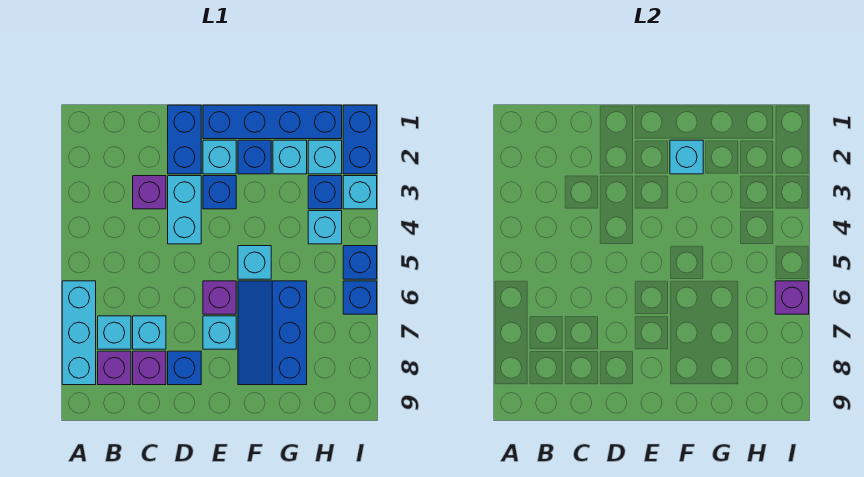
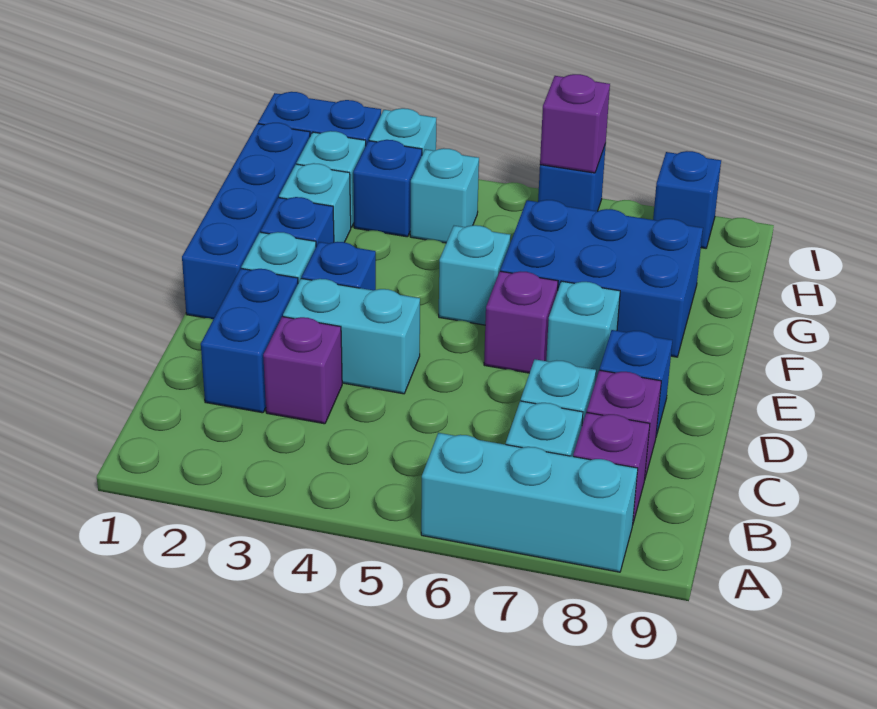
blue 1x2 brick [168,105,201,174] -> blue 1x2 brick turned to [201,268,298,413]
cyan 1x1 brick [670,140,703,174] -> none
blue 2x3 slope [238,281,307,385] -> blue 2x3 brick [500,200,703,357]
blue 1x1 brick [343,246,377,279] -> blue 1x1 brick moved to [653,151,721,248]

